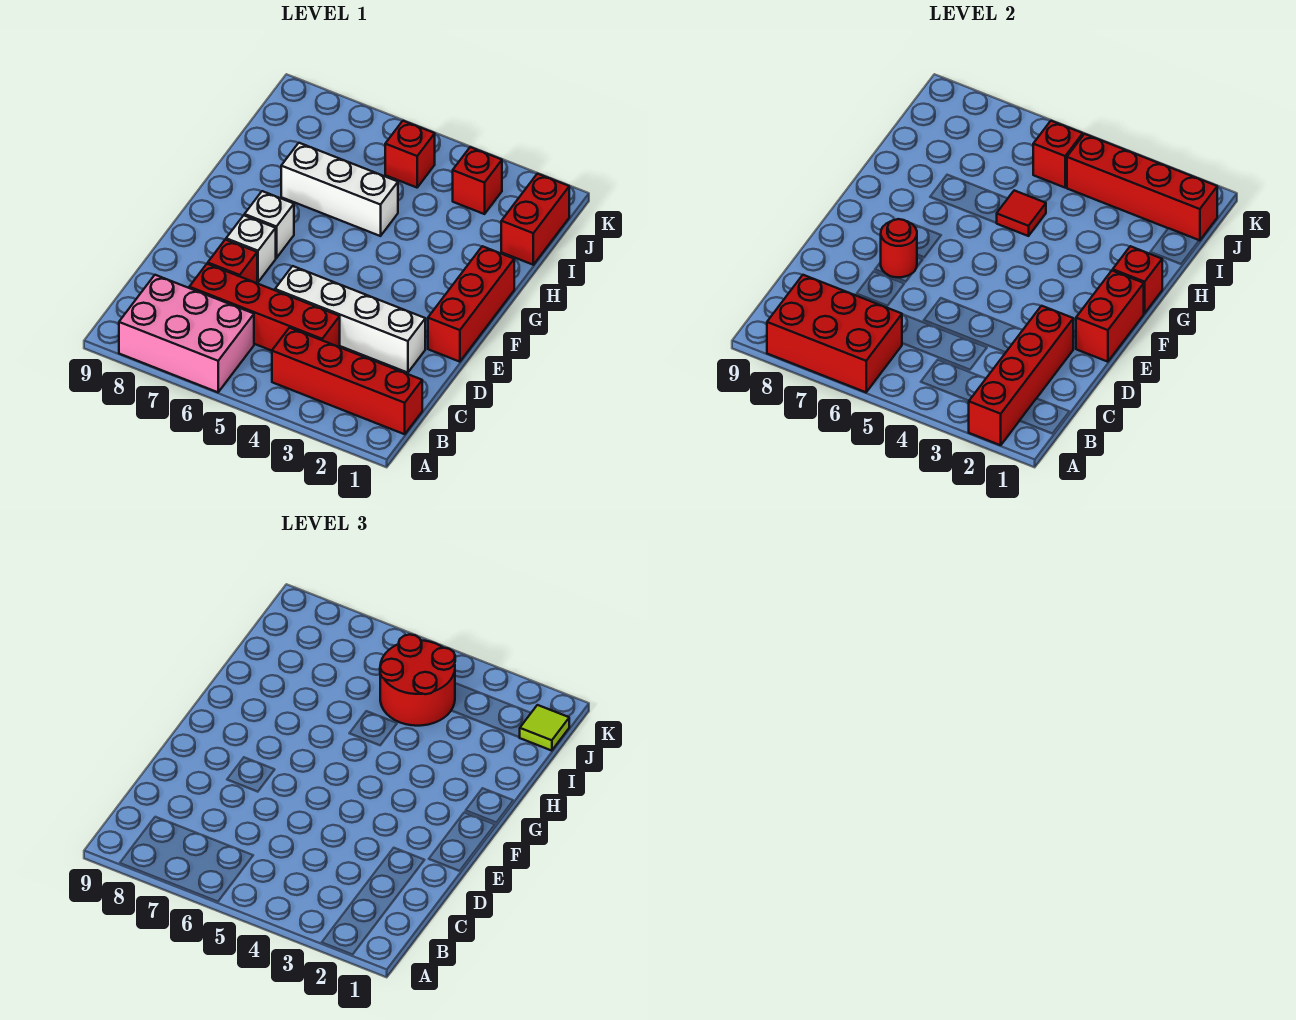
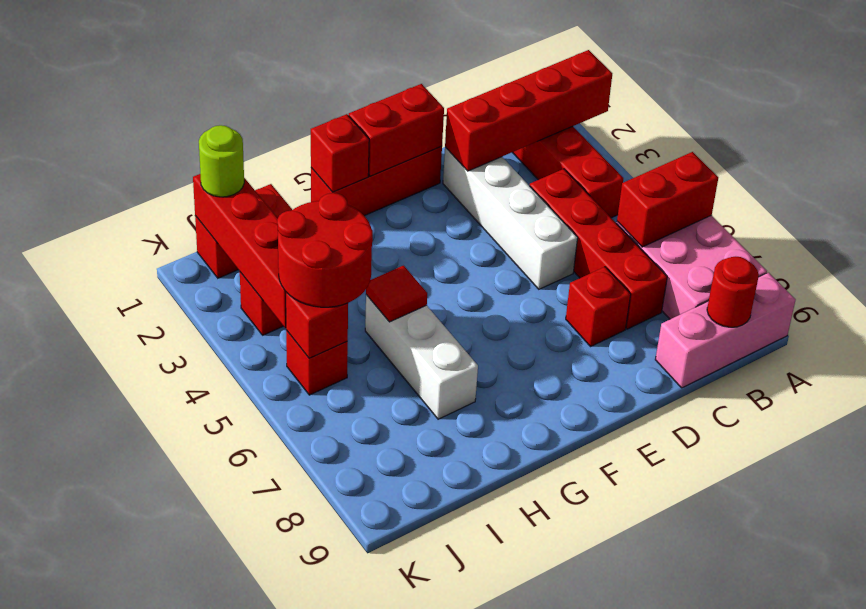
red 2x3 brick [767,275,902,392] -> red 1x2 brick [617,152,718,247]
none -> pink 1x3 brick [655,272,795,388]
white 1x1 brick [226,215,276,282] -> none
red 1x1 round brick [881,219,917,278] -> red 1x1 round brick moved to [707,257,759,327]
white 1x1 brick [244,191,294,258] -> none
lime 1x1 tile [519,705,569,751] -> lime 1x1 round brick [199,125,244,197]

